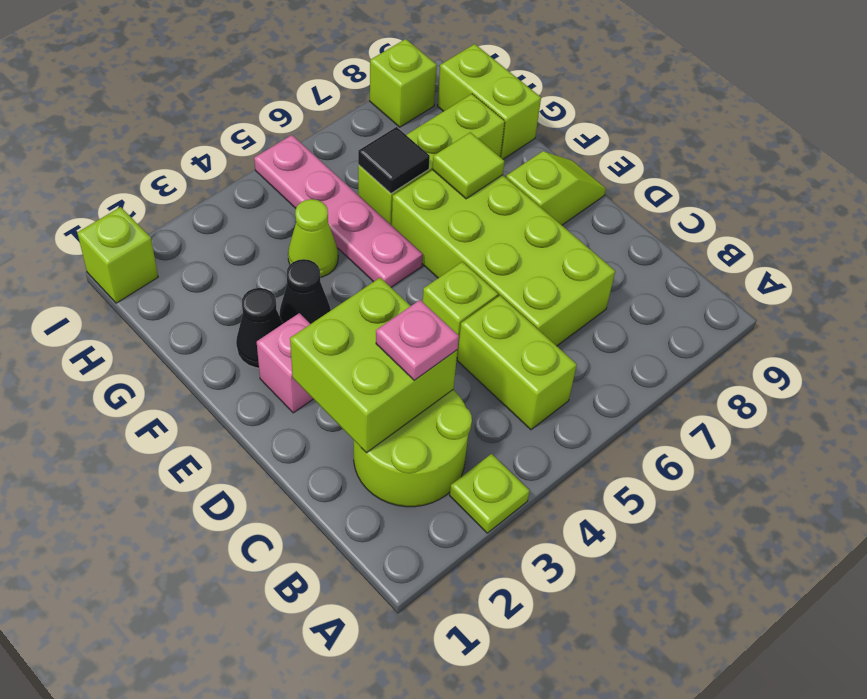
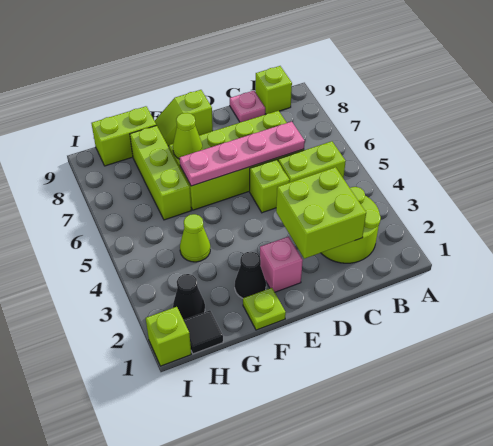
lime 1x1 plate [450,454,530,533] -> lime 1x1 plate moved to [243,288,286,330]
pink 1x1 plate [376,300,459,380] -> pink 1x1 plate moved to [230,91,265,122]
lime 1x2 slope [506,151,606,225] -> lime 1x2 slope turned to [155,90,213,146]
black 1x1 cone [279,259,331,324] -> black 1x1 cone moved to [173,274,205,320]
pink 1x4 plate [254,135,423,287] -> pink 1x4 plate moved to [179,122,305,186]
lime 1x1 tile [432,132,505,199] -> lime 1x1 cone [173,113,202,159]
black 1x1 tile [358,127,430,193] -> black 1x1 tile moved to [184,310,223,354]
lime 1x1 brick [370,39,437,127] -> lime 1x1 brick moved to [255,66,292,114]

